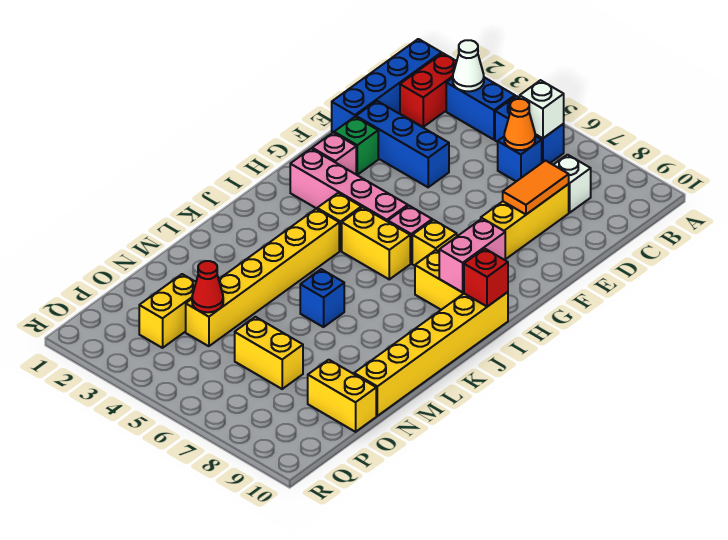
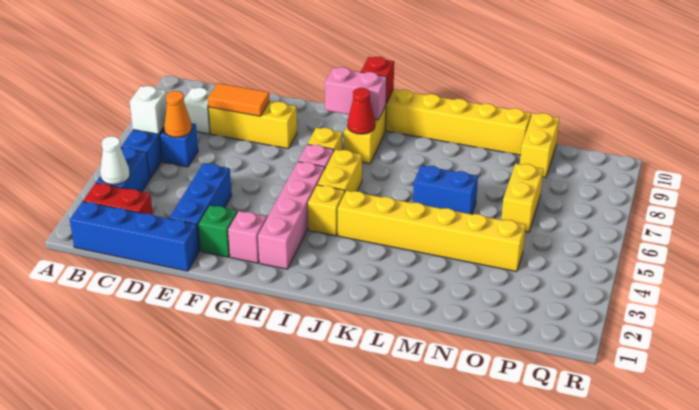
blue 1x1 brick [300,269,344,327] -> blue 1x2 brick [413,165,478,214]
yellow 1x2 brick [139,274,196,348] -> none
red 1x1 cone [192,261,223,312] -> red 1x1 cone moved to [348,88,375,134]

